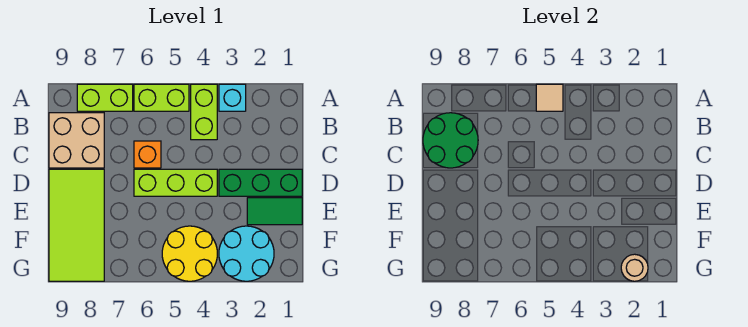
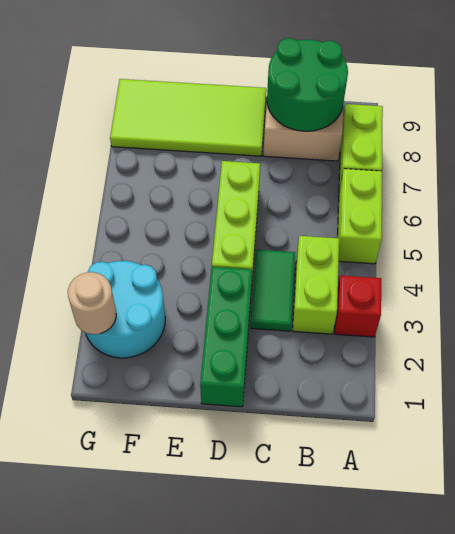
cyan 1x1 brick [219,84,246,111] -> red 1x1 brick [335,275,381,337]
lime 1x2 brick [191,84,217,140] -> lime 1x2 brick turned to [293,236,339,334]
tan 1x1 tile [536,84,563,111] -> none
orange 1x1 brick [134,141,161,168] -> none
green 1x2 tile [247,198,302,225] -> green 1x2 tile moved to [251,250,295,331]
yellow 2x2 round brick [162,226,217,281] -> none

